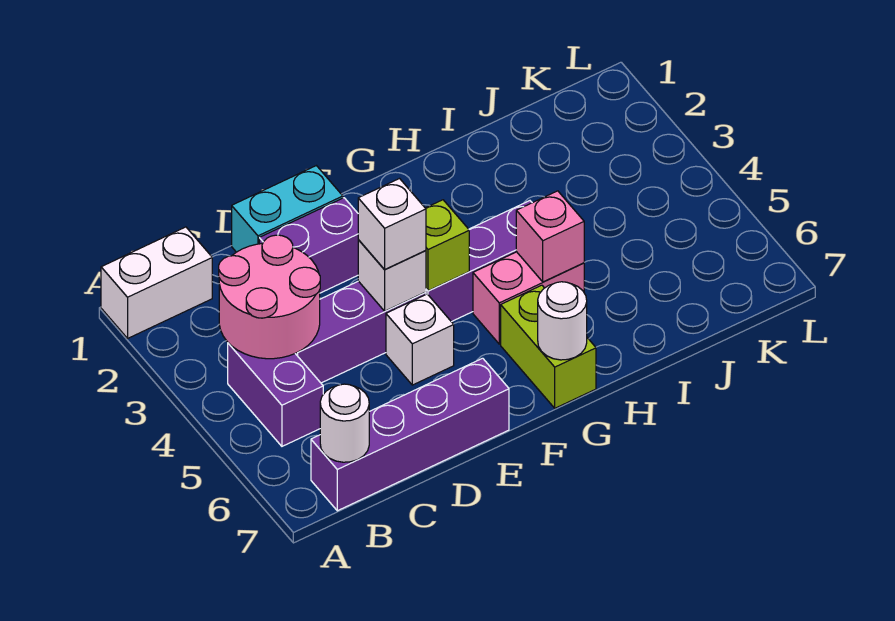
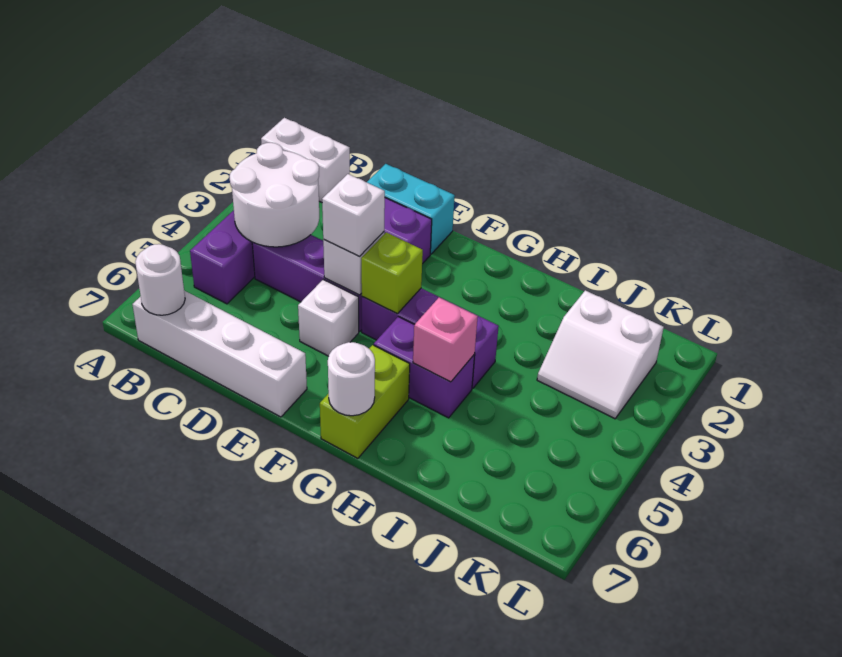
pink 2x2 round brick [219,235,320,359] -> white 2x2 round brick [229,143,319,247]
purple 1x4 brick [311,358,509,511] -> white 1x4 brick [132,291,307,417]
pink 1x2 brick [473,252,584,344] -> purple 1x2 brick [374,317,475,418]
none -> white 2x2 slope [537,290,664,419]

